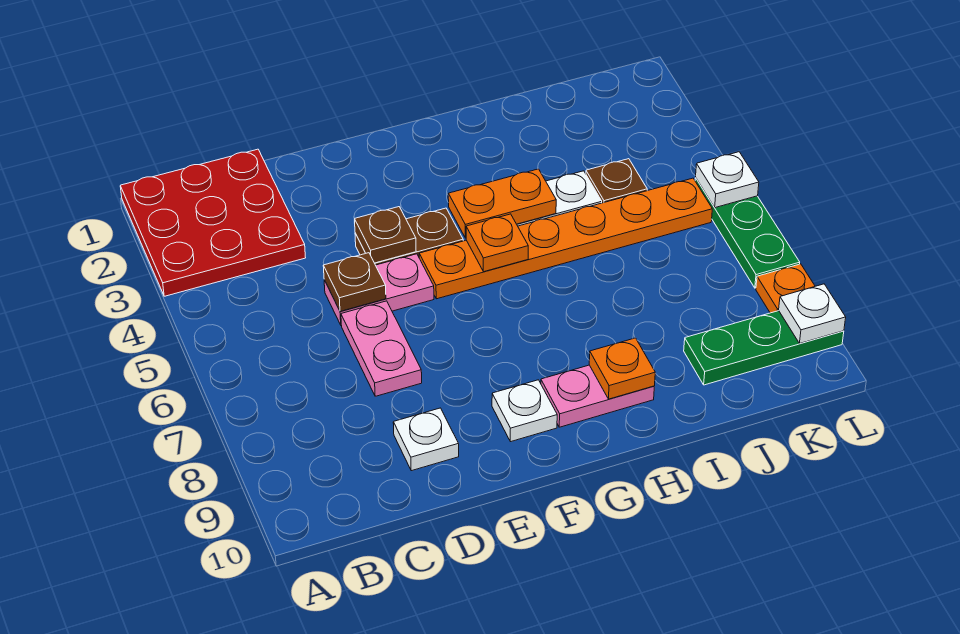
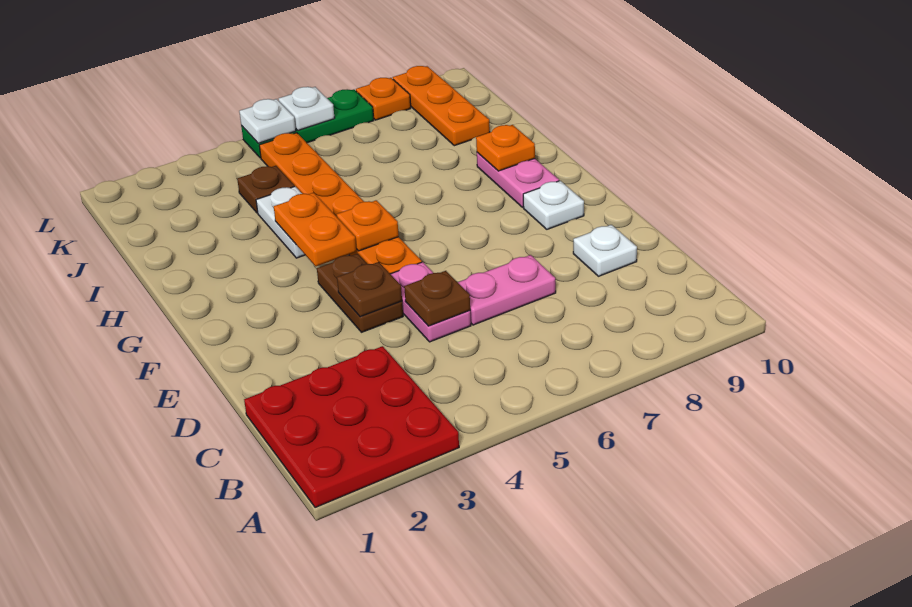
green 1x3 plate [684,311,844,385] -> orange 1x3 plate [393,66,490,146]
white 1x1 plate [779,284,846,344] -> white 1x1 plate moved to [279,87,334,130]

